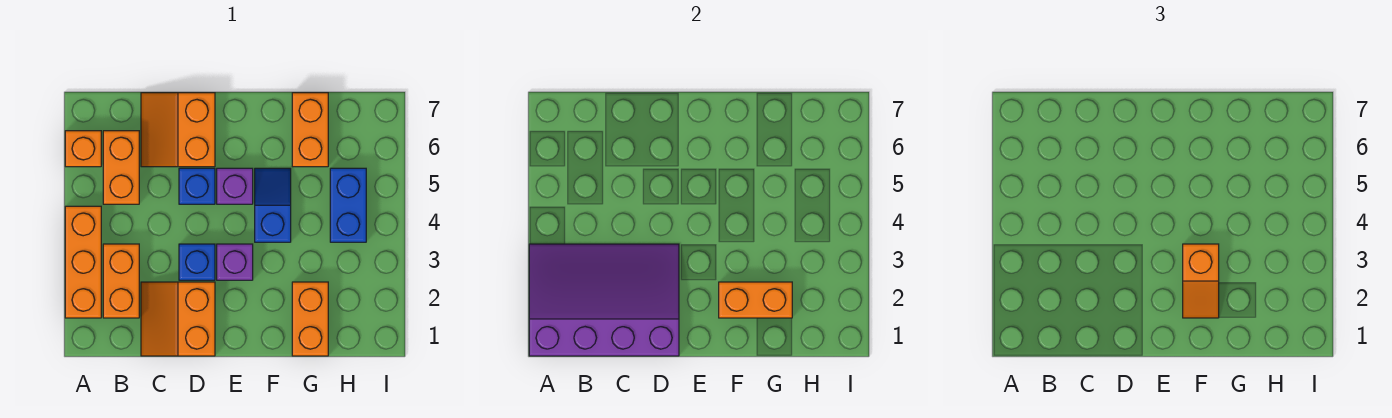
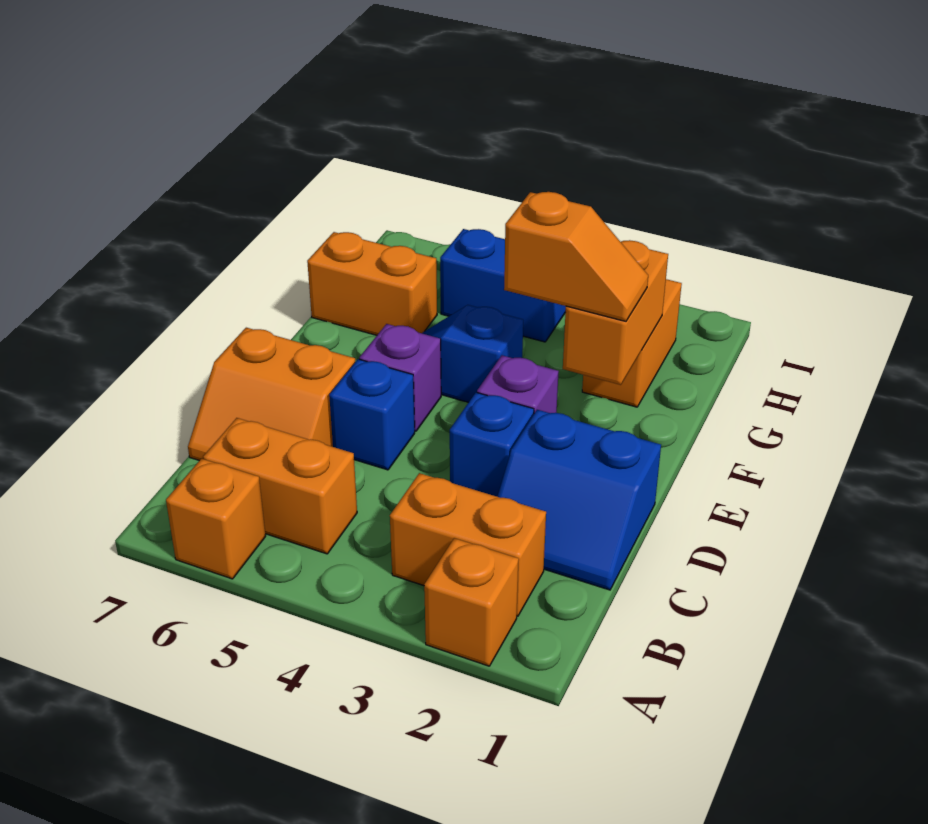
purple 3x4 slope [529,244,679,356] -> none
orange 1x3 brick [65,206,101,318] -> orange 1x1 brick [424,538,519,666]
orange 2x2 slope [141,282,215,356] -> blue 2x2 slope [497,410,661,590]
orange 1x2 brick [292,282,328,356] -> orange 1x2 brick turned to [582,279,682,407]

